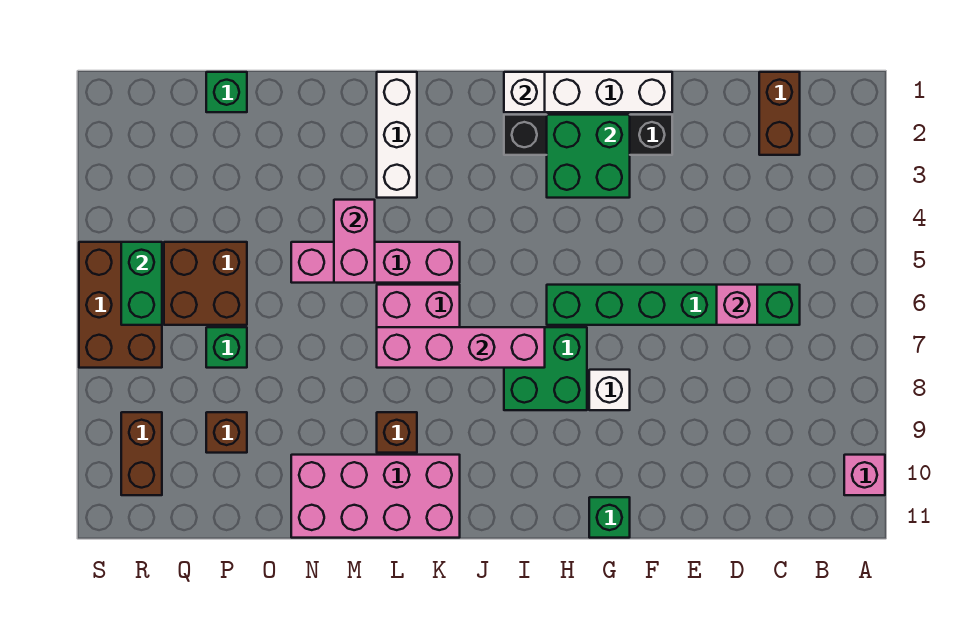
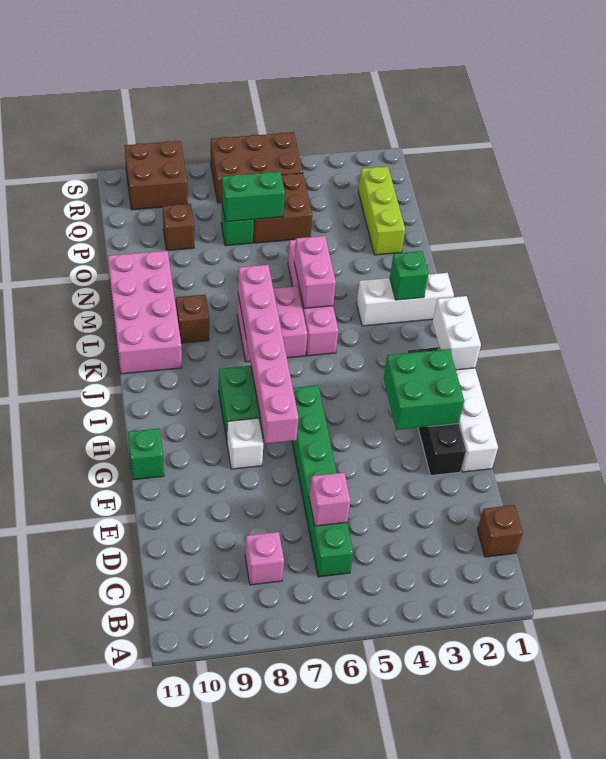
pink 1x1 brick [844,455,885,495] -> pink 1x1 brick moved to [245,532,284,585]
brown 1x2 brick [759,72,800,155] -> brown 1x1 brick [477,505,523,557]
white 1x1 brick [504,72,545,112] -> white 1x2 brick [433,296,481,370]
pink 1x4 brick [377,327,545,368] -> pink 1x6 brick [238,265,299,444]
pink 1x2 brick [334,200,375,283] -> pink 1x2 brick turned to [294,236,336,308]
none -> lime 1x3 brick [358,166,405,255]
green 1x1 brick [206,72,247,112] -> green 1x1 brick moved to [390,251,429,300]
green 1x2 brick [121,242,162,325] -> green 1x2 brick moved to [222,172,285,222]
brown 1x2 brick [121,412,162,495] -> brown 2x2 brick [125,141,188,210]

